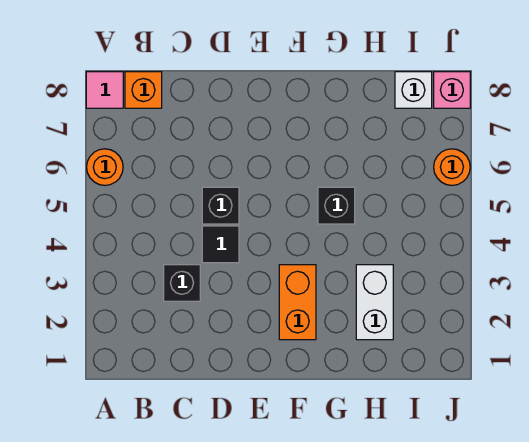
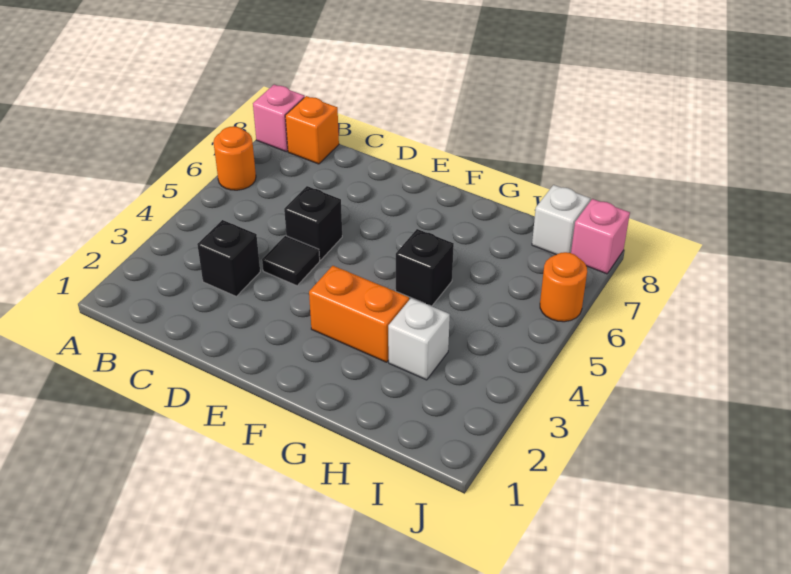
pink 1x1 tile [86,72,123,108] -> pink 1x1 brick [253,85,305,152]
orange 1x2 brick [279,265,316,340] -> orange 1x2 brick turned to [309,266,409,362]
white 1x2 brick [356,265,393,340] -> white 1x1 brick [388,298,450,380]

